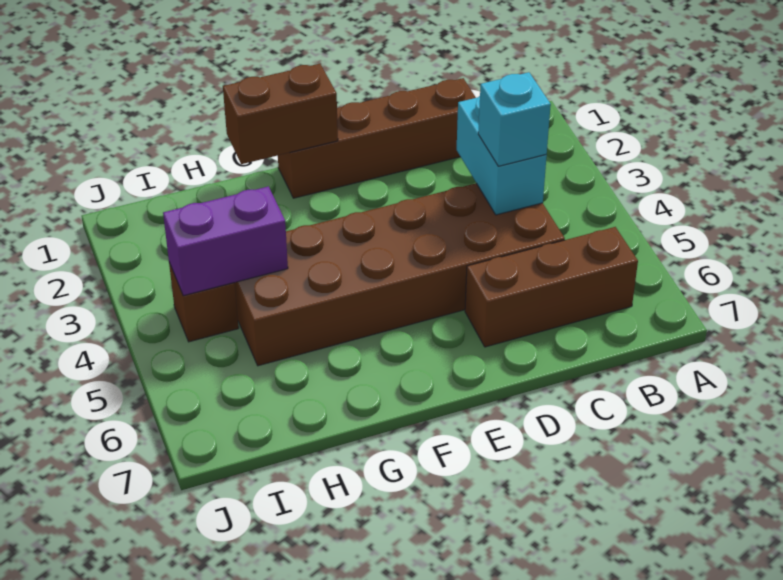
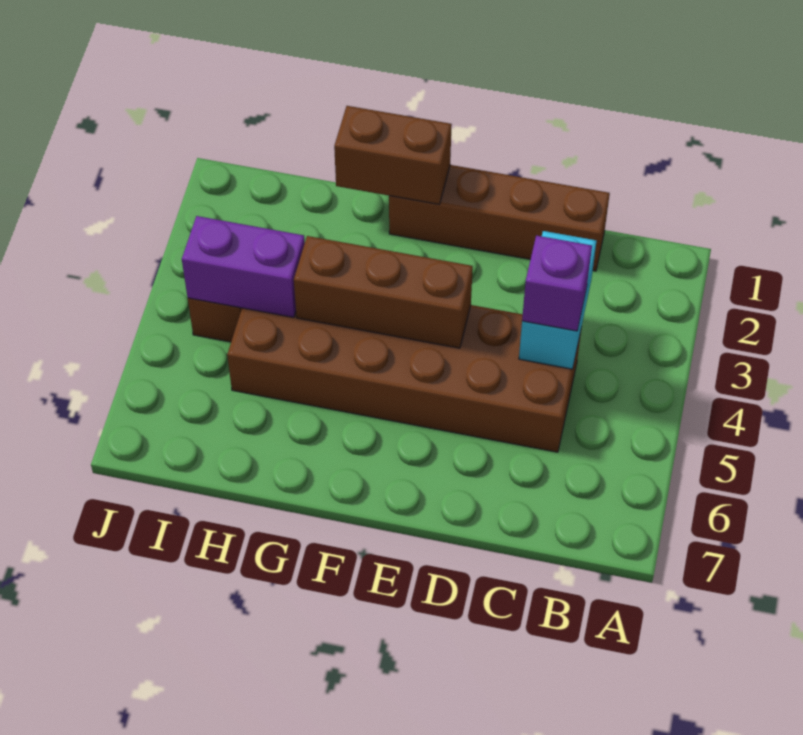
brown 1x3 brick [465,227,638,347] -> brown 1x3 brick moved to [294,236,473,348]
cyan 1x1 brick [478,72,551,166] -> purple 1x1 brick [522,236,592,331]

